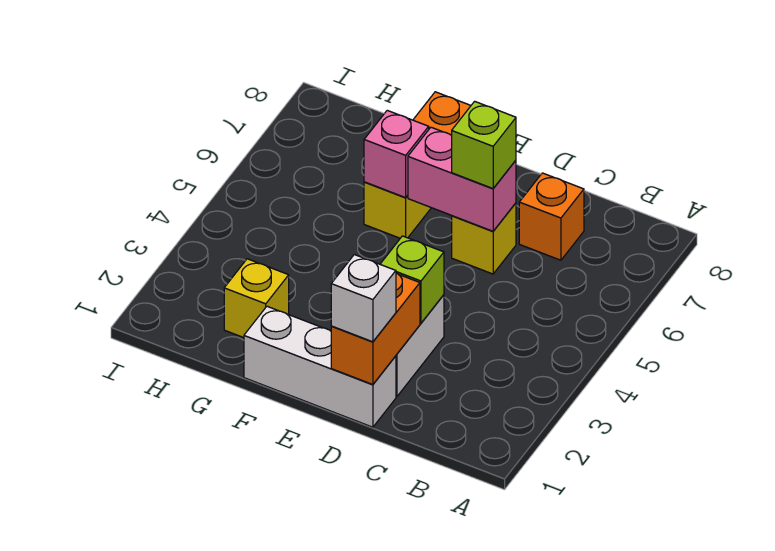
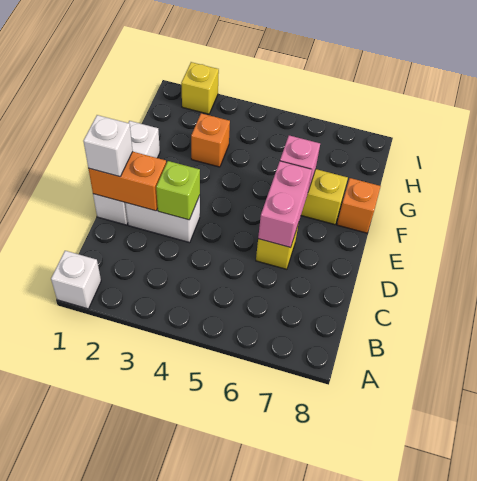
none -> white 1x1 brick [51,251,101,309]
orange 1x1 brick [519,173,584,260] -> orange 1x1 brick moved to [191,113,230,167]
lime 1x1 brick [452,101,516,188] -> none
yellow 1x1 brick [224,259,289,338] -> yellow 1x1 brick moved to [181,62,219,114]

